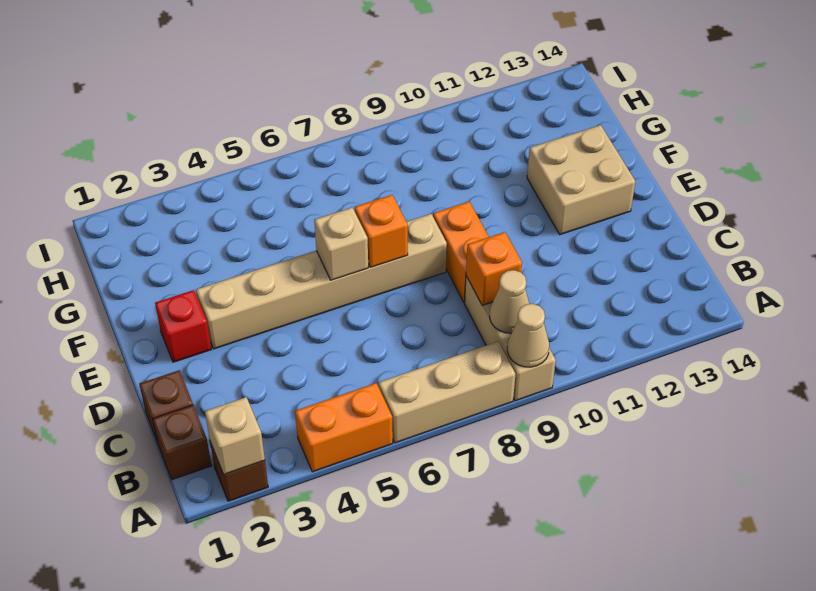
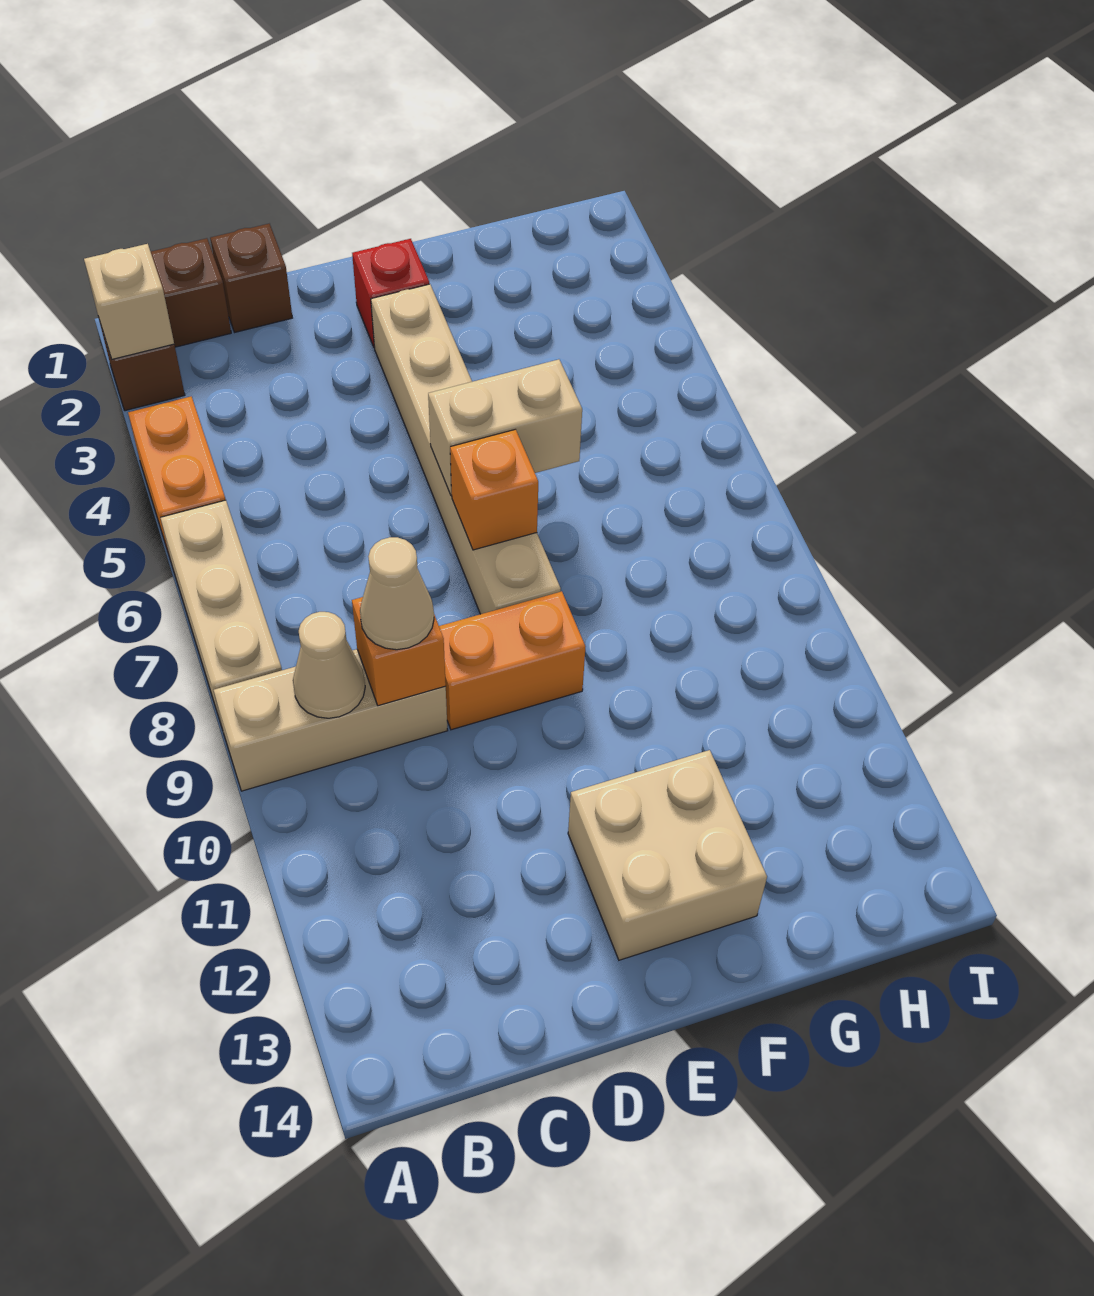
tan 1x1 cone [507,304,549,367] -> tan 1x1 cone moved to [360,537,434,650]
tan 1x1 brick [314,208,368,280] -> tan 1x2 brick [428,359,582,496]

